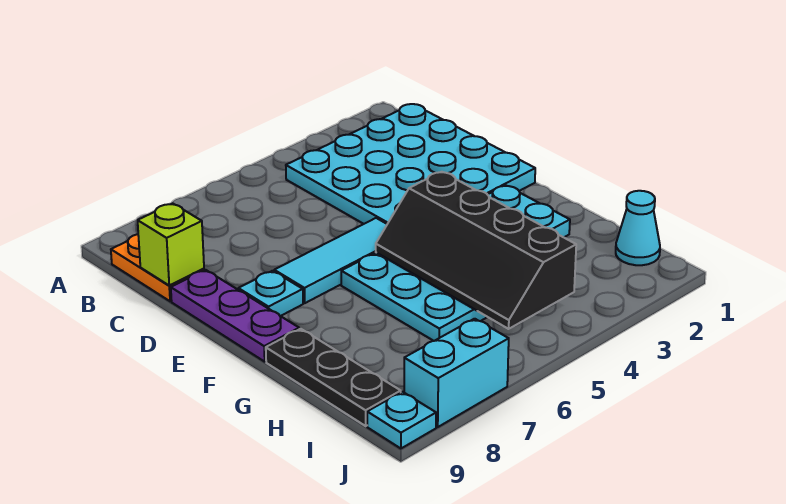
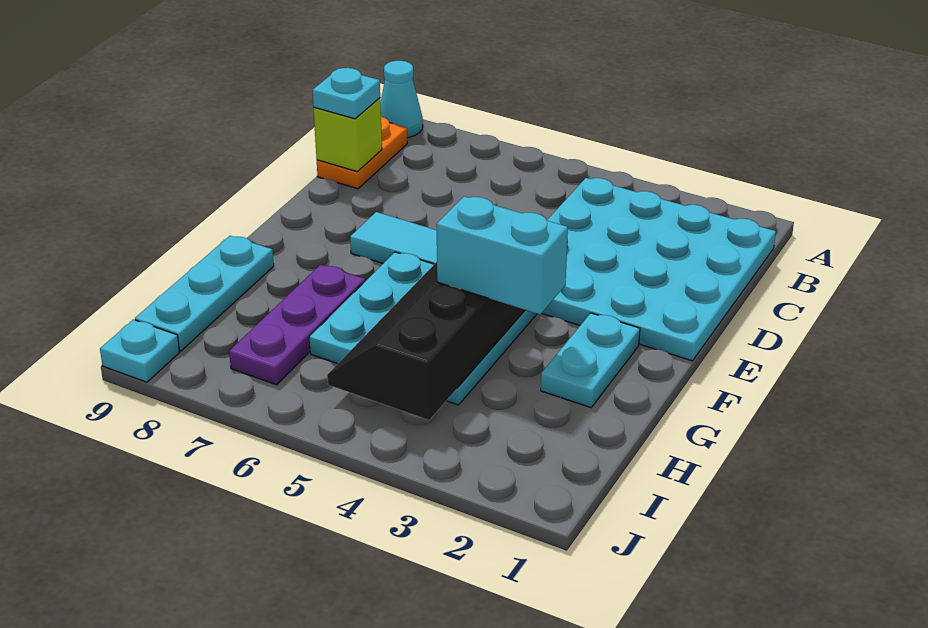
purple 1x3 plate [171,270,299,362] -> purple 1x3 plate moved to [229,265,365,385]
cyan 1x1 plate [238,271,303,316] -> cyan 1x1 plate moved to [313,68,380,119]
black 1x3 plate [266,329,401,426] -> cyan 1x3 plate [135,236,274,351]
cyan 1x1 cone [616,191,660,265] -> cyan 1x1 cone moved to [380,61,423,138]
cyan 1x2 brick [404,319,509,427] -> cyan 1x2 brick moved to [437,196,568,314]

